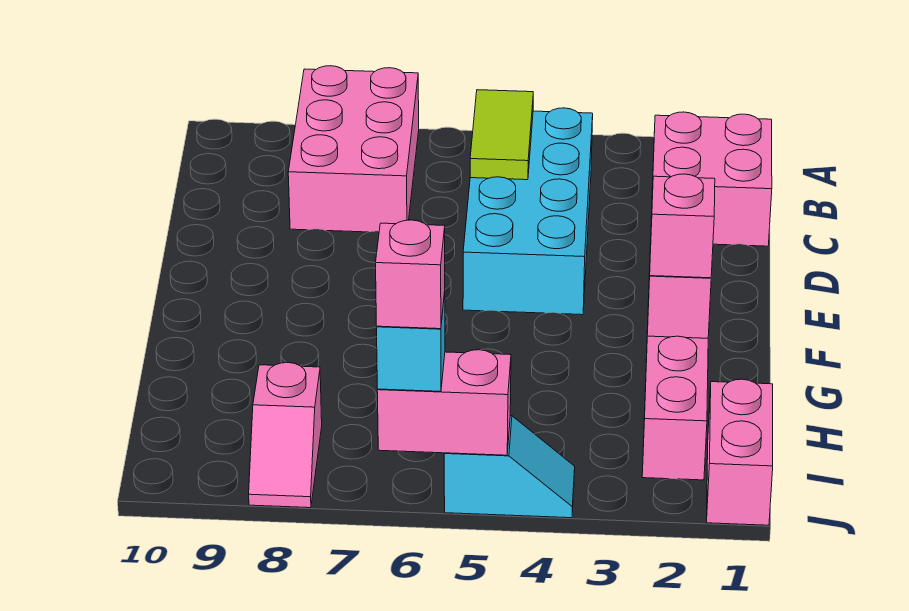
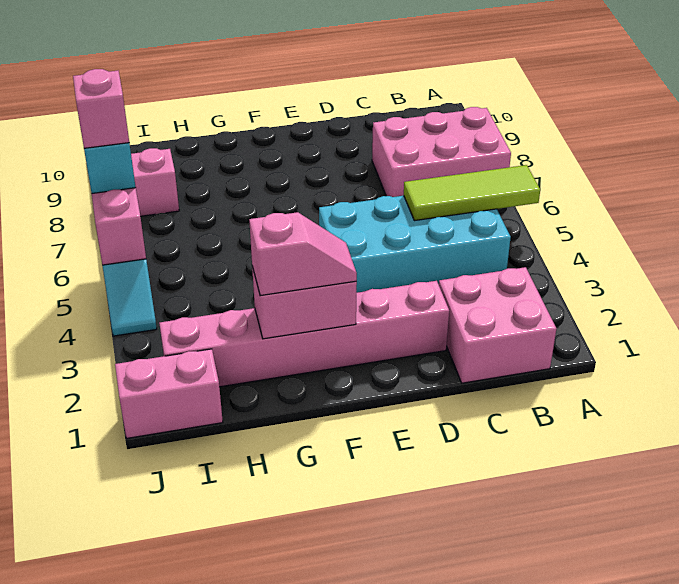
lime 1x2 tile [470,90,533,180] -> lime 1x3 tile [404,165,540,221]

